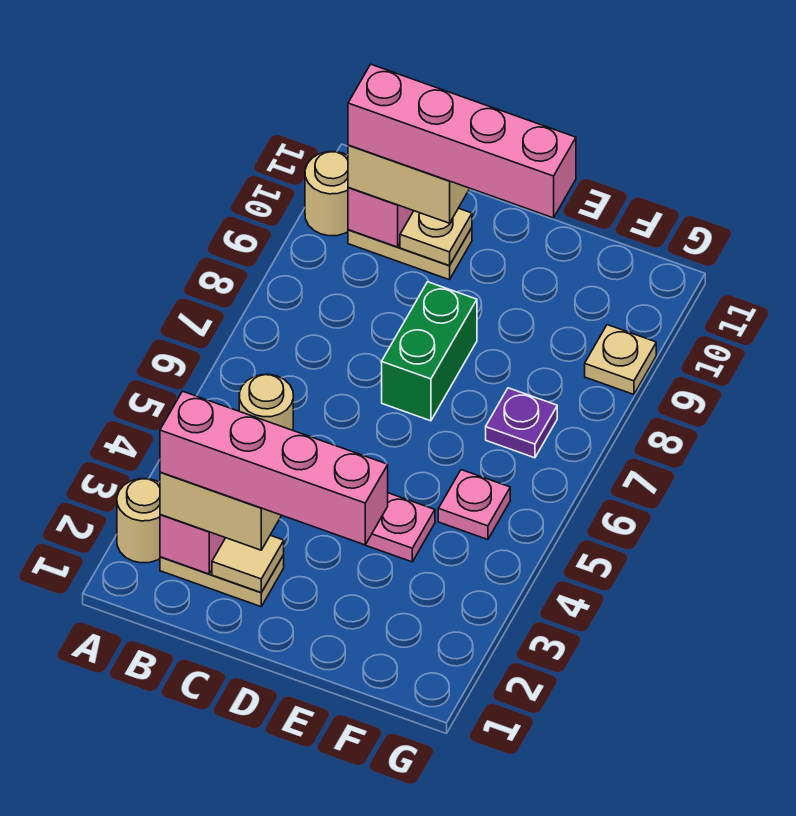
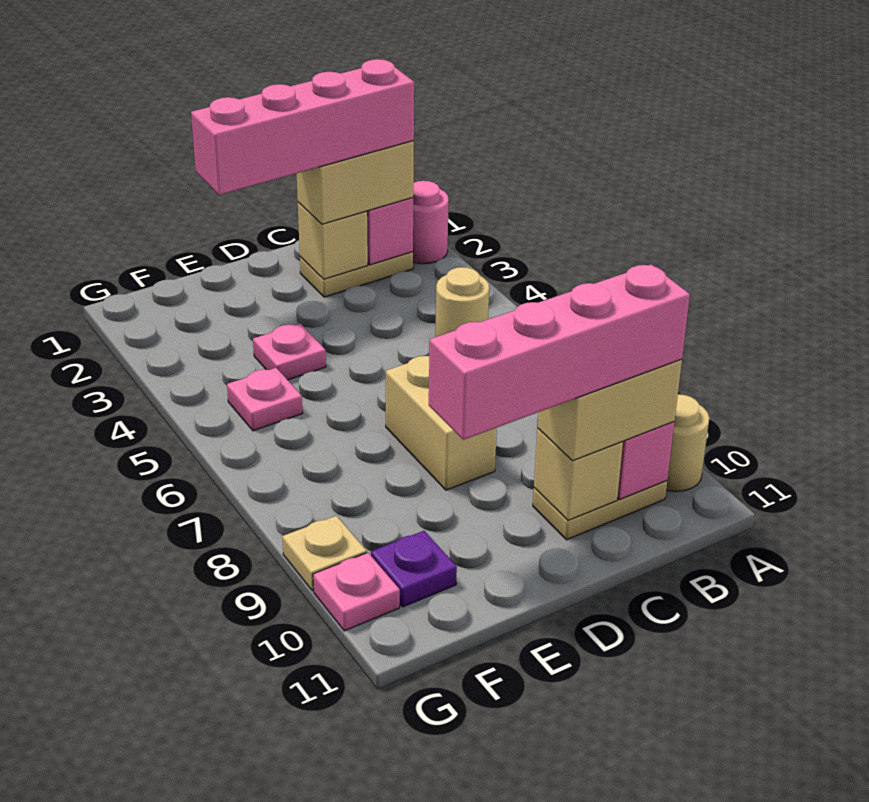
tan 1x1 round brick [117,479,160,563] -> pink 1x1 round brick [413,181,449,264]
tan 1x1 tile [212,535,284,592] -> tan 1x1 brick [298,202,368,279]
tan 1x1 plate [400,208,472,266] -> tan 1x1 brick [534,428,623,520]
green 1x2 brick [382,282,477,421] -> tan 1x2 brick [386,356,497,490]
purple 1x1 plate [486,388,557,458] -> purple 1x1 plate moved to [371,531,457,607]
none -> pink 1x1 plate [313,553,400,631]

